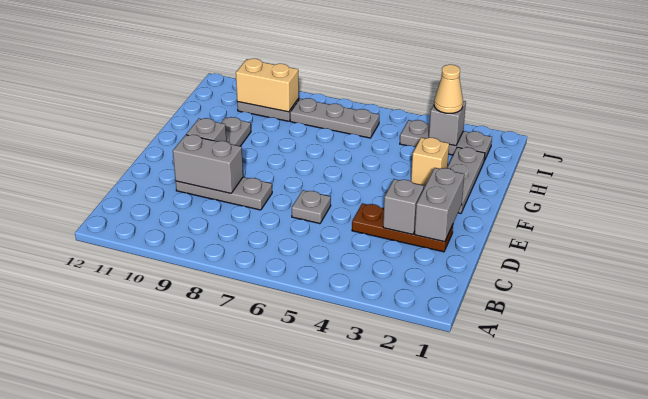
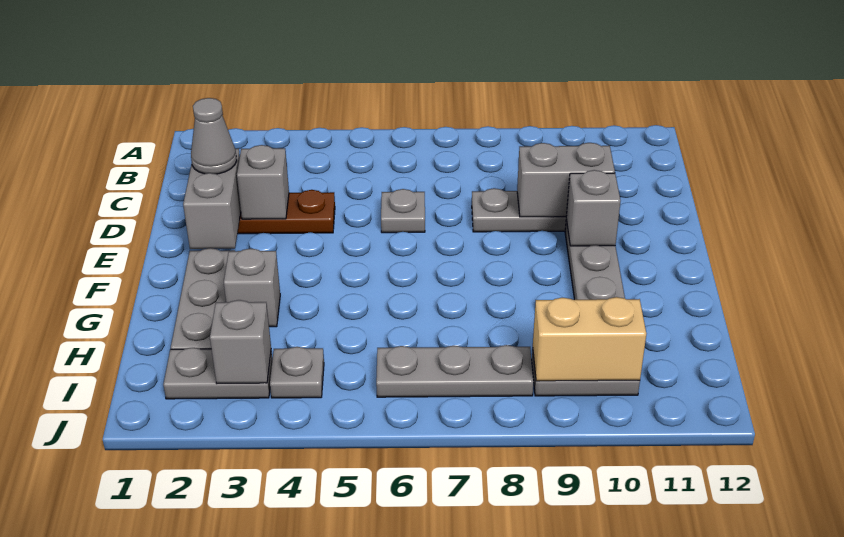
none -> grey 1x1 cone [191,98,237,174]
tan 1x1 brick [411,138,449,186] -> grey 1x1 brick [224,248,280,327]
tan 1x1 cone [434,65,463,113] -> none

